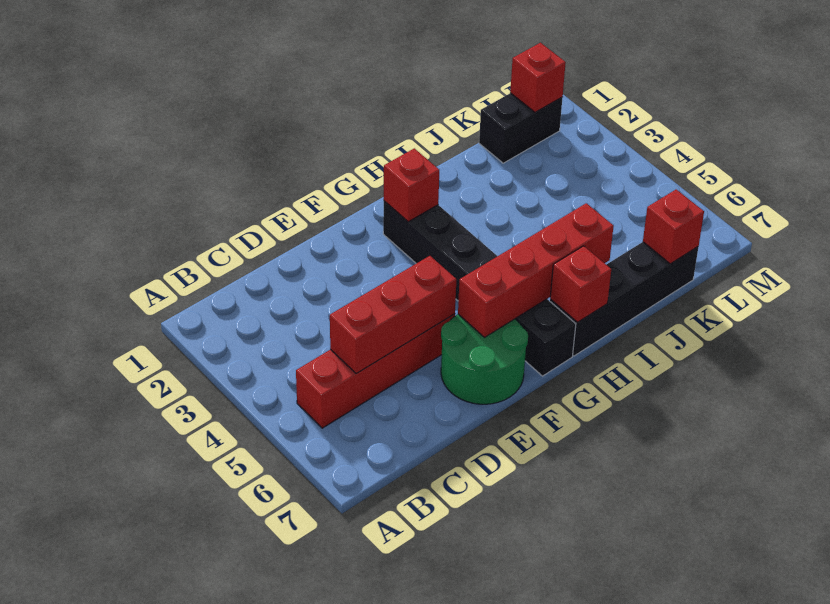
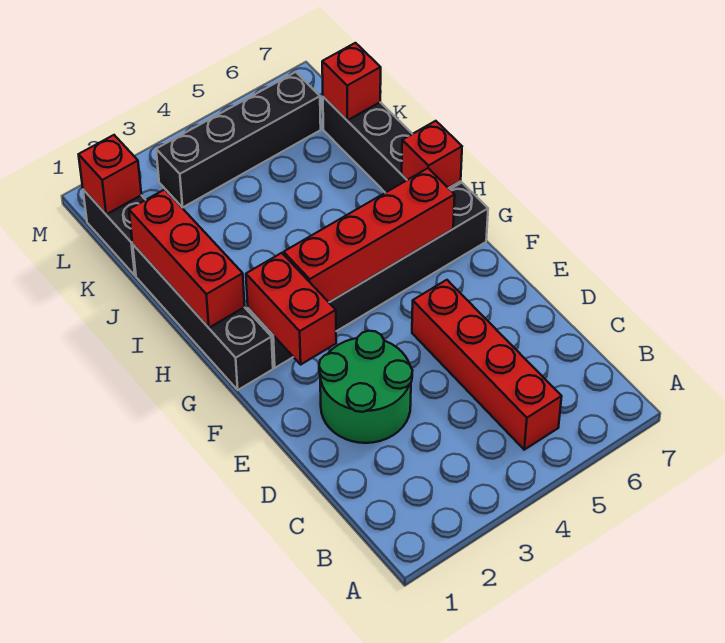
red 1x3 brick [330,256,456,374] -> red 1x3 brick moved to [129,189,245,328]
green 2x2 round brick [441,314,528,404] -> green 2x2 round brick moved to [319,331,412,443]
red 1x4 brick [458,203,614,337] -> red 1x4 brick turned to [284,168,455,302]
none -> black 1x4 brick [133,245,273,390]
red 1x1 brick [384,148,439,222] -> red 1x2 brick [246,253,336,364]
none -> black 1x4 brick [156,72,321,207]

